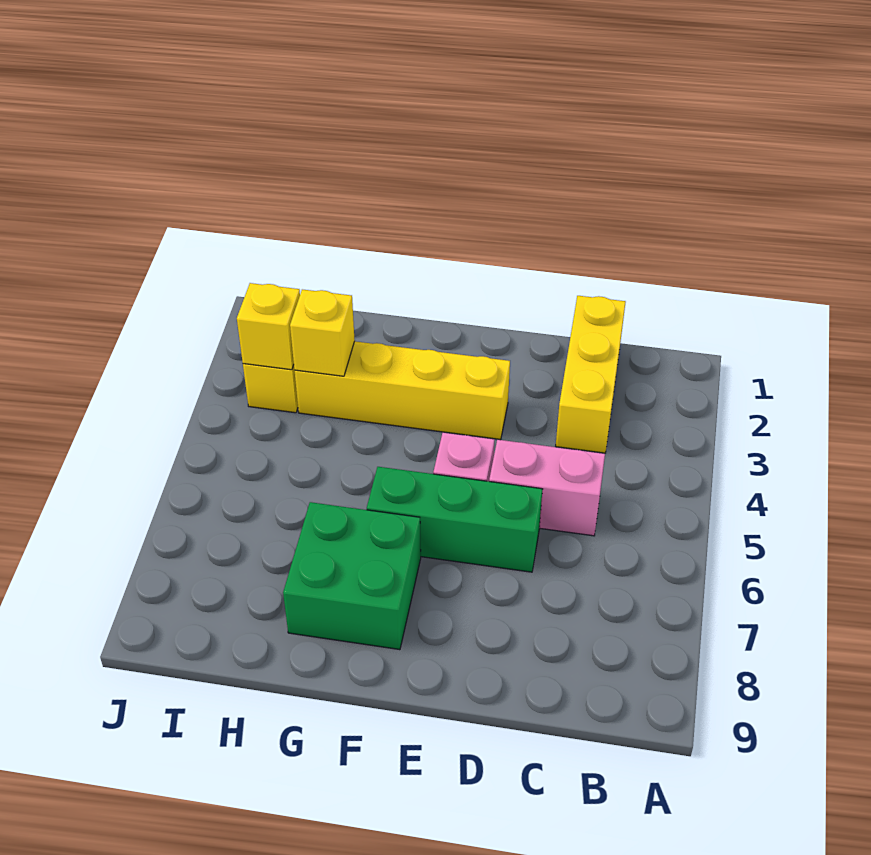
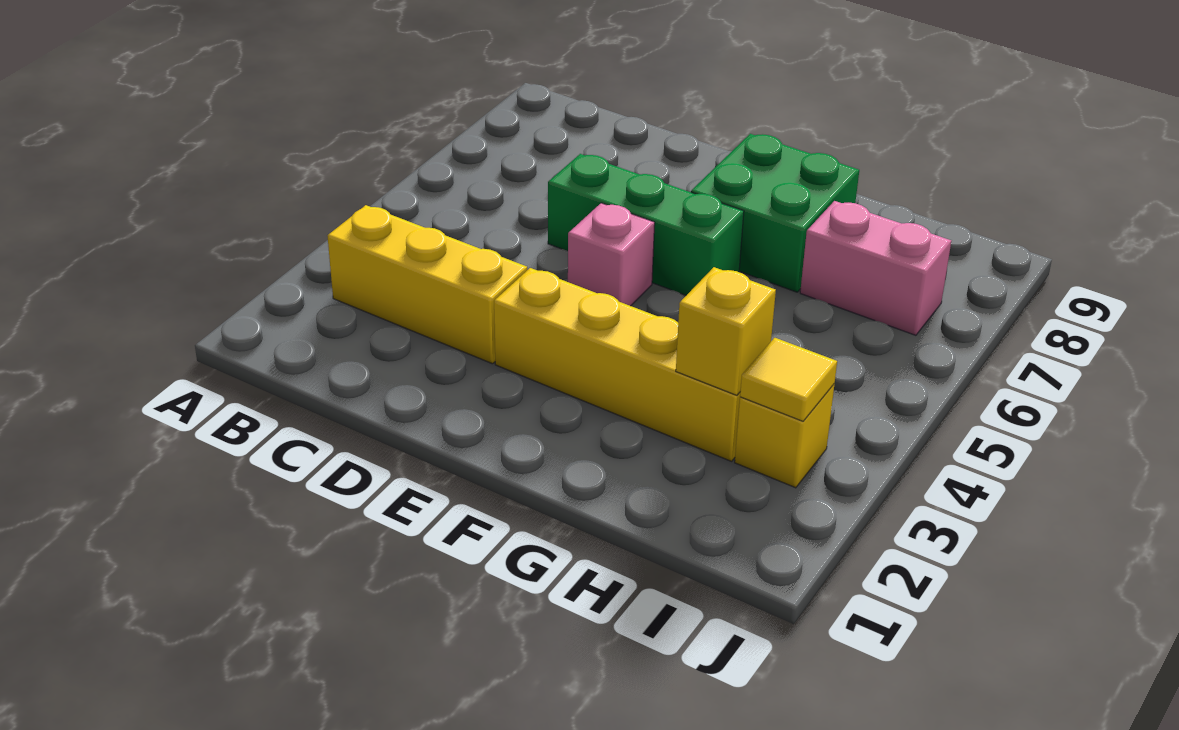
yellow 1x3 brick [556,296,625,453] -> yellow 1x3 brick turned to [328,205,527,364]
pink 1x2 brick [489,439,605,536] -> pink 1x2 brick moved to [800,201,951,335]
yellow 1x1 brick [237,283,300,370] -> yellow 1x1 tile [740,338,837,421]

